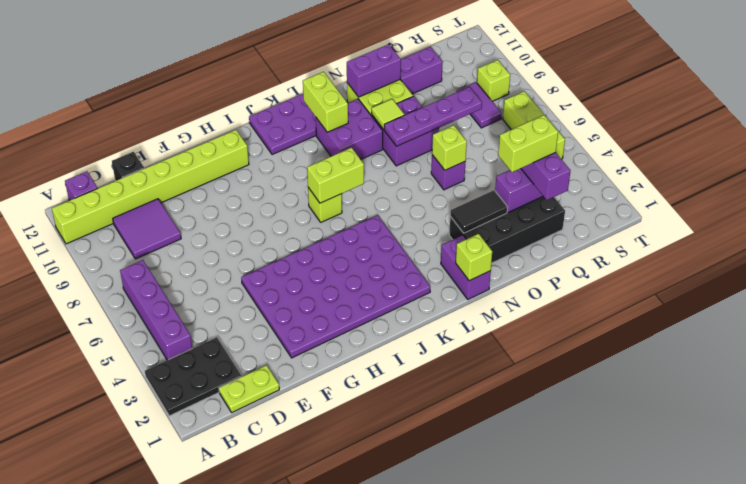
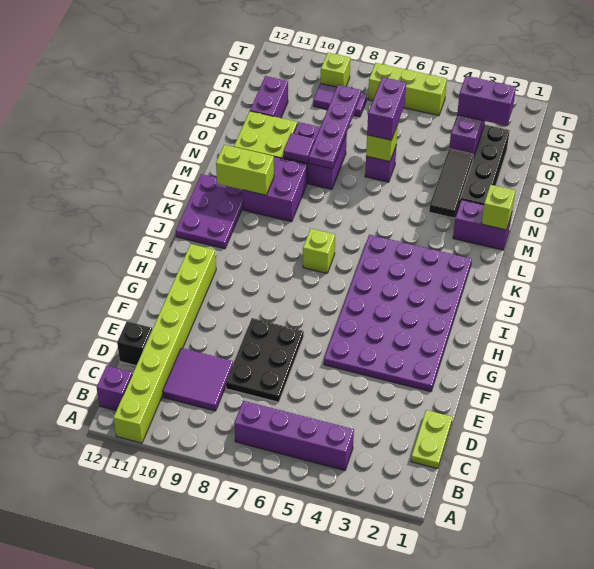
black 2x3 plate [145,337,242,416] -> black 2x3 plate moved to [226,318,304,402]
lime 1x2 brick [307,148,364,203] -> none
black 1x2 tile [450,190,508,233] -> black 1x3 tile [429,149,473,218]
lime 1x1 tile [372,99,405,129] -> purple 1x1 tile [283,133,315,163]
purple 1x2 brick [347,44,401,97] -> purple 1x2 brick moved to [367,77,406,140]
lime 1x2 brick [498,115,558,172] -> none

